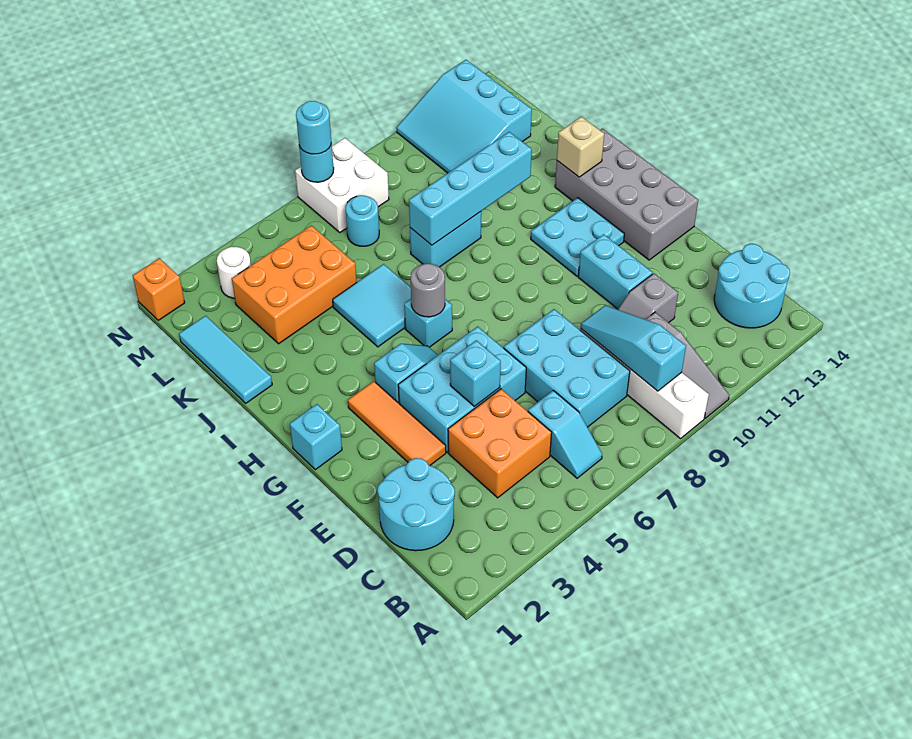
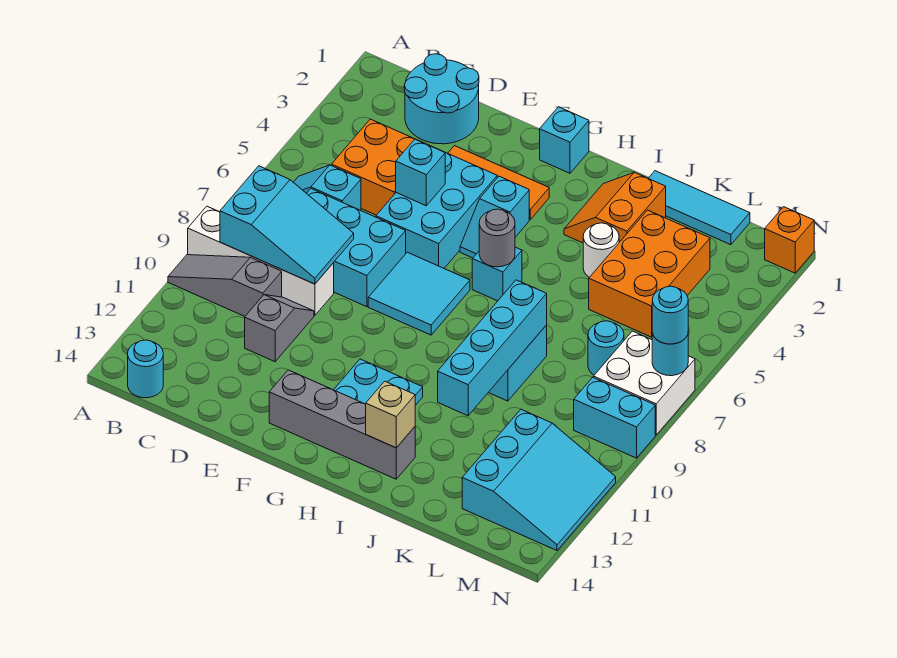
cyan 1x3 slope [581,305,686,391] -> cyan 2x3 slope [220,166,354,284]
cyan 2x2 round brick [714,244,790,328] -> cyan 1x1 round brick [128,340,163,398]
cyan 1x2 brick [578,234,653,309] -> cyan 1x2 brick moved to [574,377,655,458]
grey 2x4 brick [555,129,698,260] -> grey 1x4 brick [269,370,415,479]
none -> orange 2x2 slope [564,172,666,243]
cyan 2x2 tile [333,264,411,347] -> cyan 2x2 tile moved to [368,252,470,335]
cyan 3x3 slope [397,60,532,173] -> cyan 3x3 slope turned to [462,410,616,550]
white 1x1 round brick [217,247,251,298] -> white 1x1 round brick moved to [583,223,619,277]

